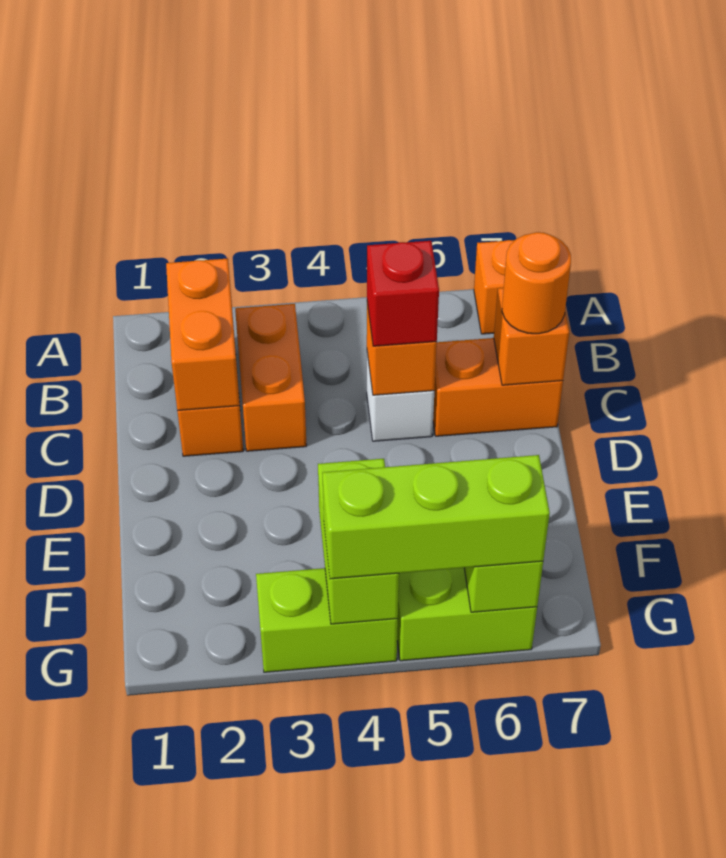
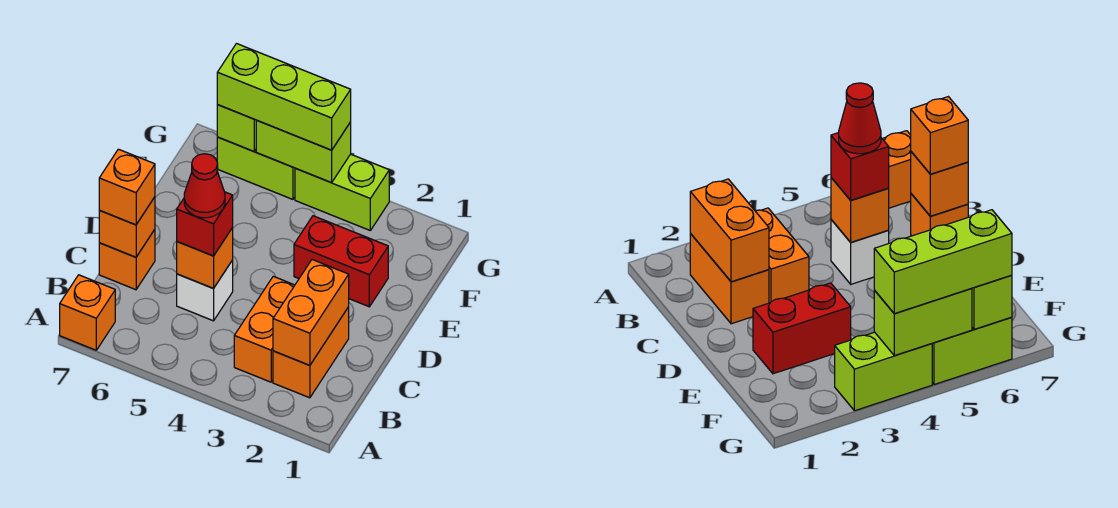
none -> red 1x1 cone [184,154,225,218]
orange 1x2 brick [433,338,563,436] -> orange 1x1 brick [99,230,155,290]
orange 1x1 round brick [502,232,571,334] -> orange 1x1 brick [99,149,155,225]
none -> red 1x2 brick [294,216,388,307]
lime 1x2 brick [318,459,399,624] -> lime 1x2 brick turned to [256,120,351,183]

